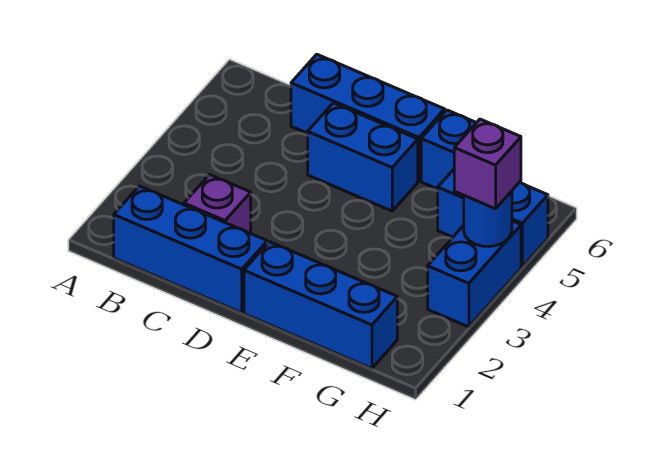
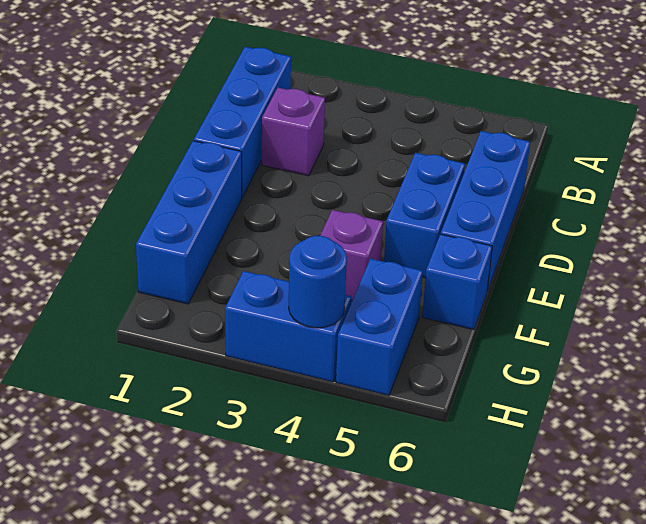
purple 1x1 brick [454,119,521,209] -> purple 1x1 brick moved to [320,210,383,301]

